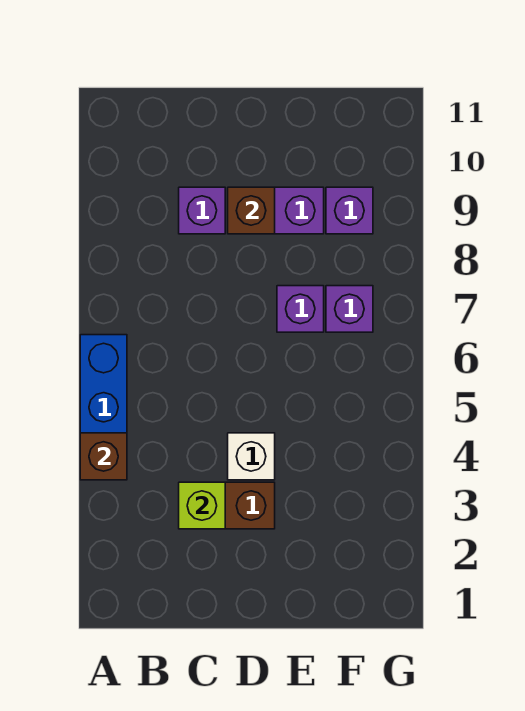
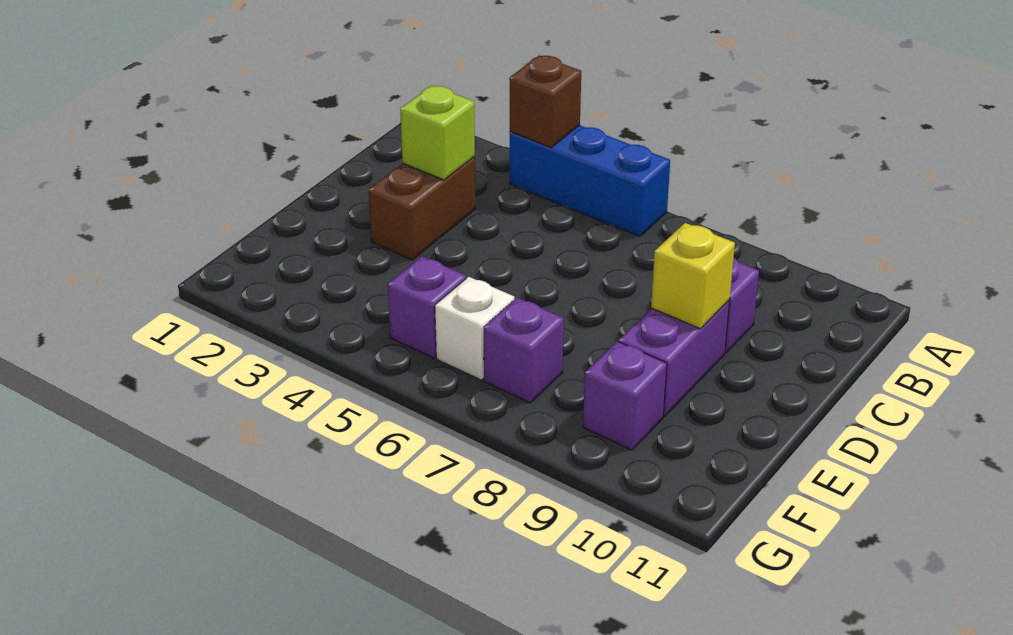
white 1x1 brick [228,433,275,480] -> white 1x1 brick moved to [435,277,514,380]
brown 1x1 brick [228,187,275,234] -> yellow 1x1 brick [651,223,735,329]
purple 1x1 brick [277,286,324,332] -> purple 1x1 brick moved to [388,256,466,358]

